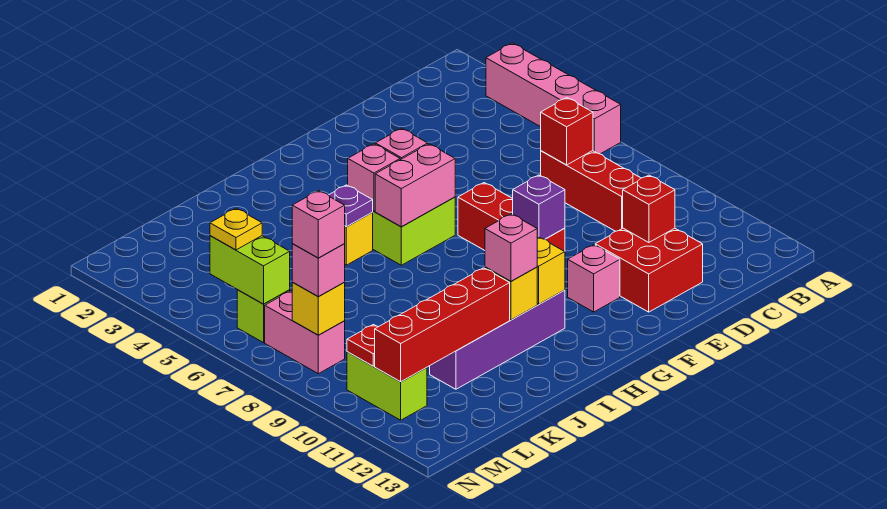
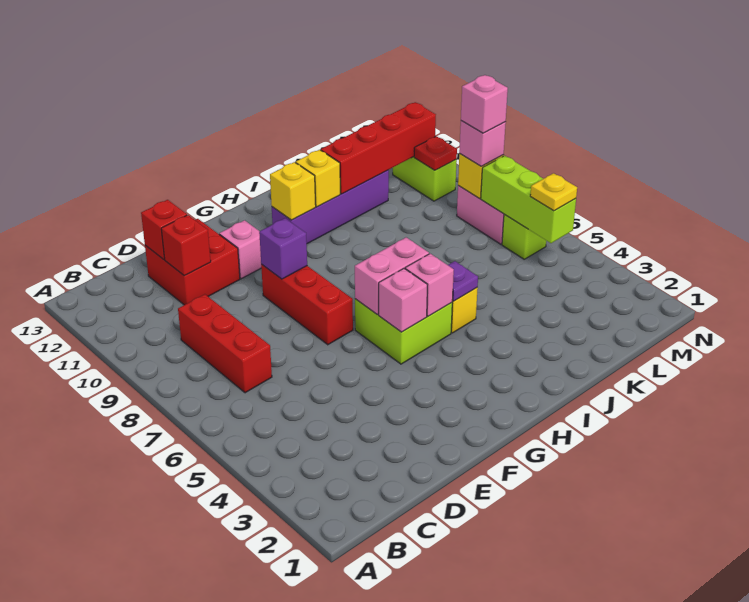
pink 1x4 brick [486,43,621,154] -> none
red 1x1 brick [541,98,593,165] -> red 1x1 brick moved to [141,200,187,259]
pink 1x1 brick [485,214,537,281] -> none
lime 1x2 brick [210,236,290,304] -> lime 1x3 brick [481,156,576,243]

